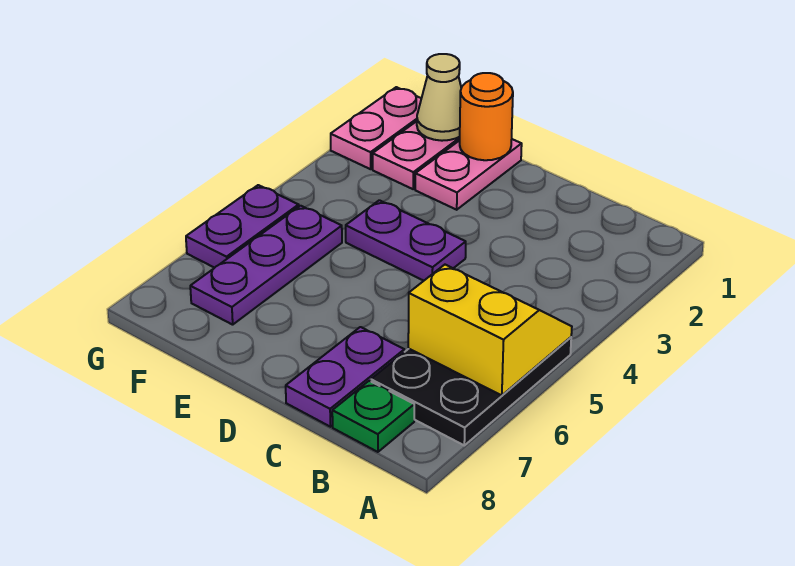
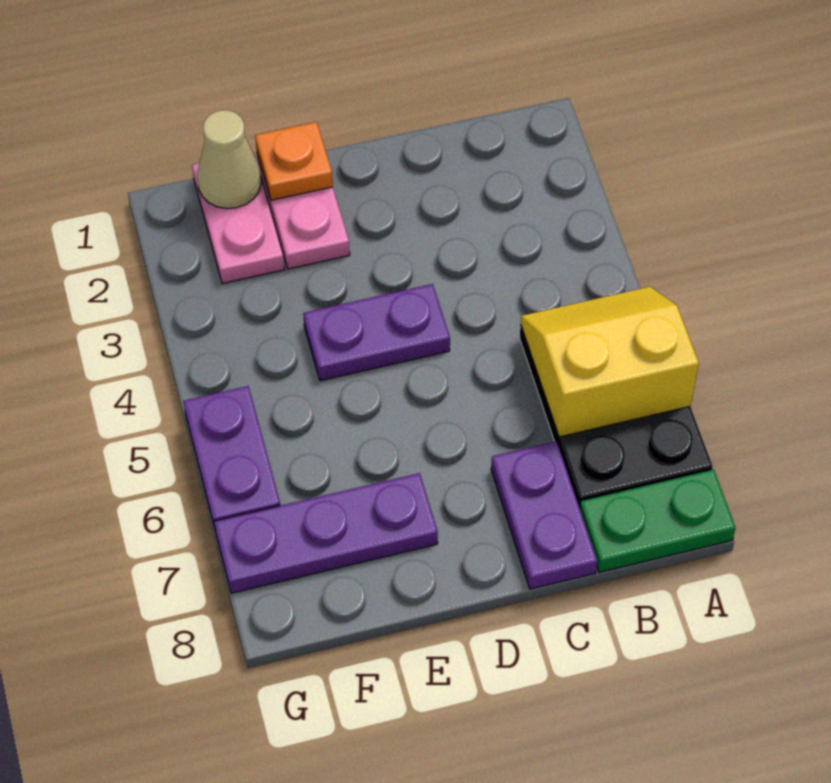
green 1x1 plate [332,381,414,452] -> green 1x2 plate [580,469,735,572]
orange 1x1 round brick [460,73,513,160] -> orange 1x1 plate [255,122,333,200]
purple 1x3 plate [190,206,342,325] -> purple 1x3 plate turned to [214,473,438,593]
pink 1x2 plate [331,87,421,169] -> none

